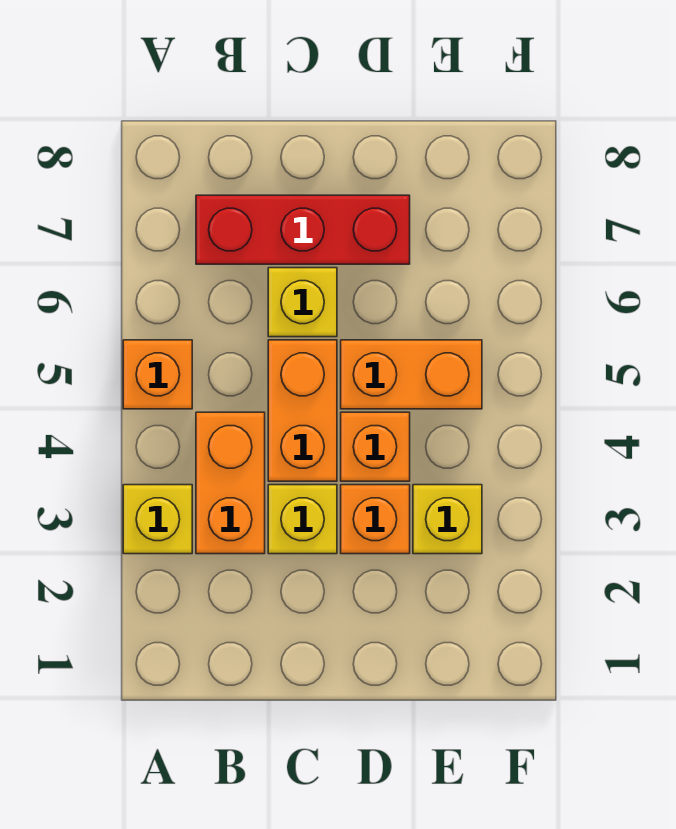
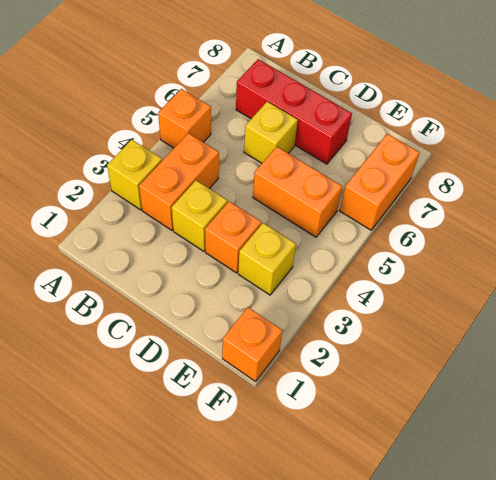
orange 1x2 brick [268,340,337,481] -> orange 1x2 brick moved to [340,134,420,230]
orange 1x1 brick [341,412,410,481] -> orange 1x1 brick moved to [222,307,282,382]

